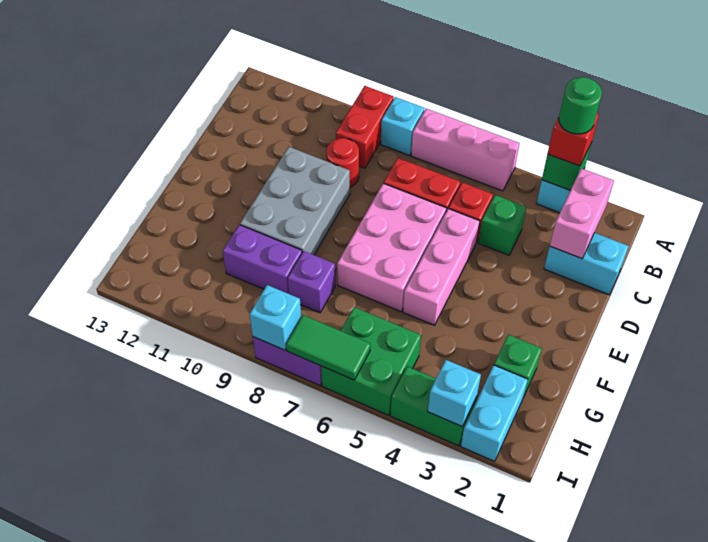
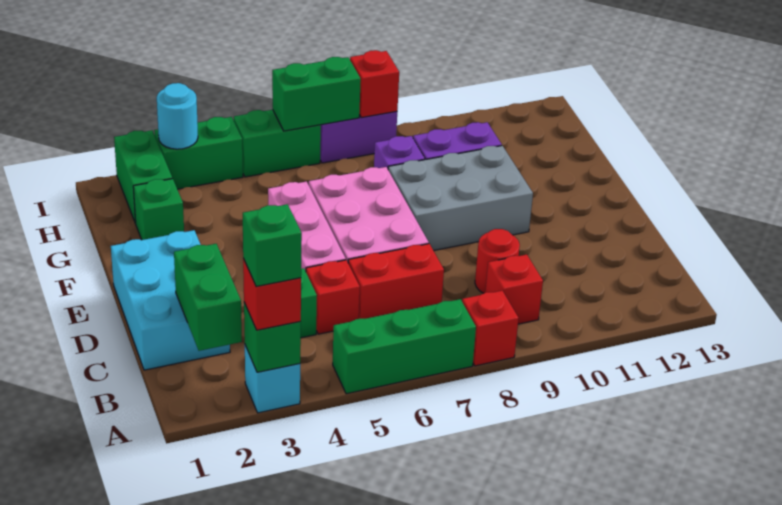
green 1x1 round brick [559,77,602,134] -> green 1x1 brick [243,204,302,287]
pink 1x3 brick [411,109,519,191] -> green 1x3 brick [333,299,476,394]
cyan 1x1 brick [381,97,424,155] -> red 1x1 brick [462,291,519,366]
red 1x2 brick [336,86,394,168] -> red 1x1 brick [485,254,543,324]
pink 1x2 brick [550,168,614,259] -> green 1x2 brick [174,244,242,351]
cyan 1x2 brick [544,233,629,295] -> cyan 2x3 brick [111,230,230,370]
grey 2x3 brick [240,147,350,255] -> grey 2x3 brick turned to [388,146,533,251]
cyan 1x2 brick [461,365,528,461] -> green 1x2 brick [114,130,172,223]
green 2x2 brick [321,307,421,415] -> green 1x2 brick [234,110,321,177]
cyan 1x1 brick [428,360,481,426] -> cyan 1x1 round brick [157,83,198,149]
green 1x2 tile [286,315,370,380] -> green 1x2 brick [272,57,361,131]
cyan 1x1 brick [250,285,301,350] -> red 1x1 brick [350,50,399,118]

